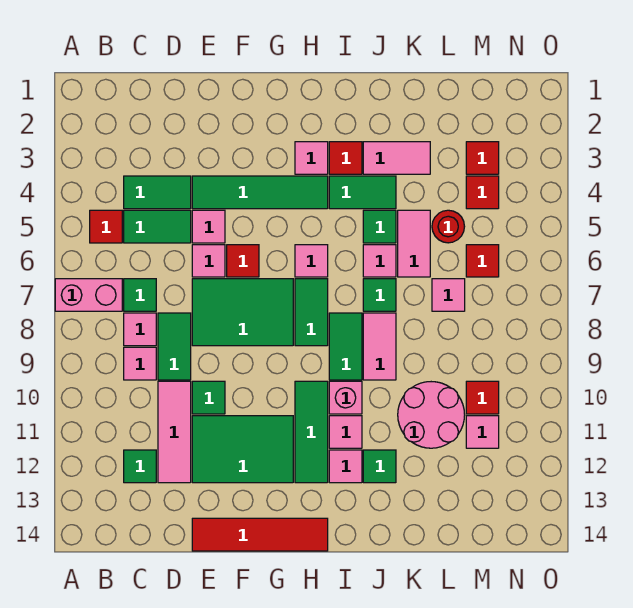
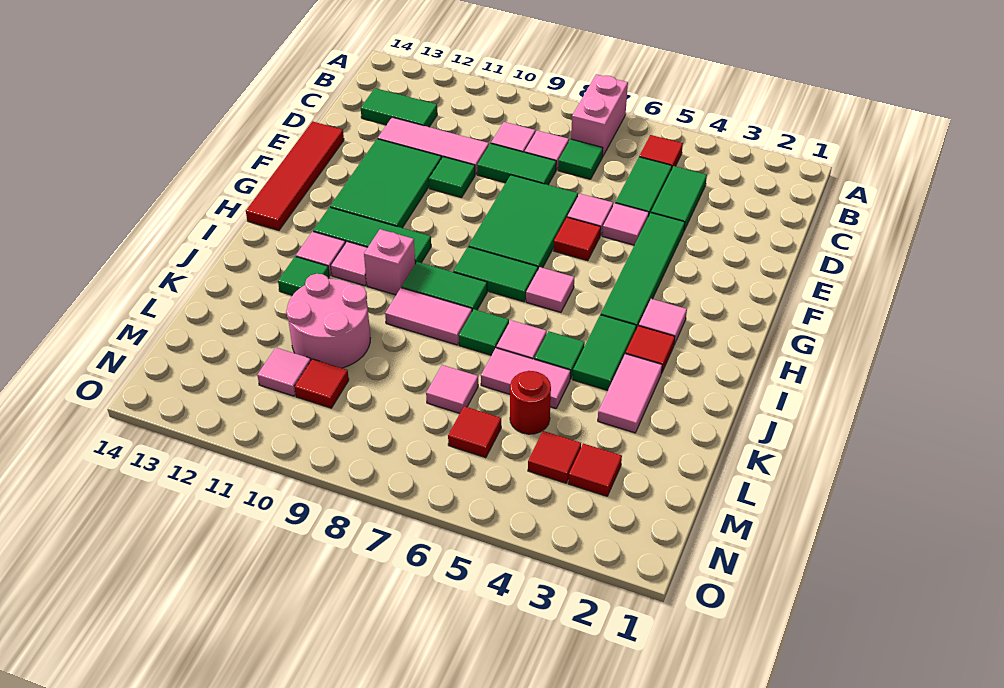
green 1x1 tile [124,450,156,483] -> green 1x2 tile [361,88,437,127]

